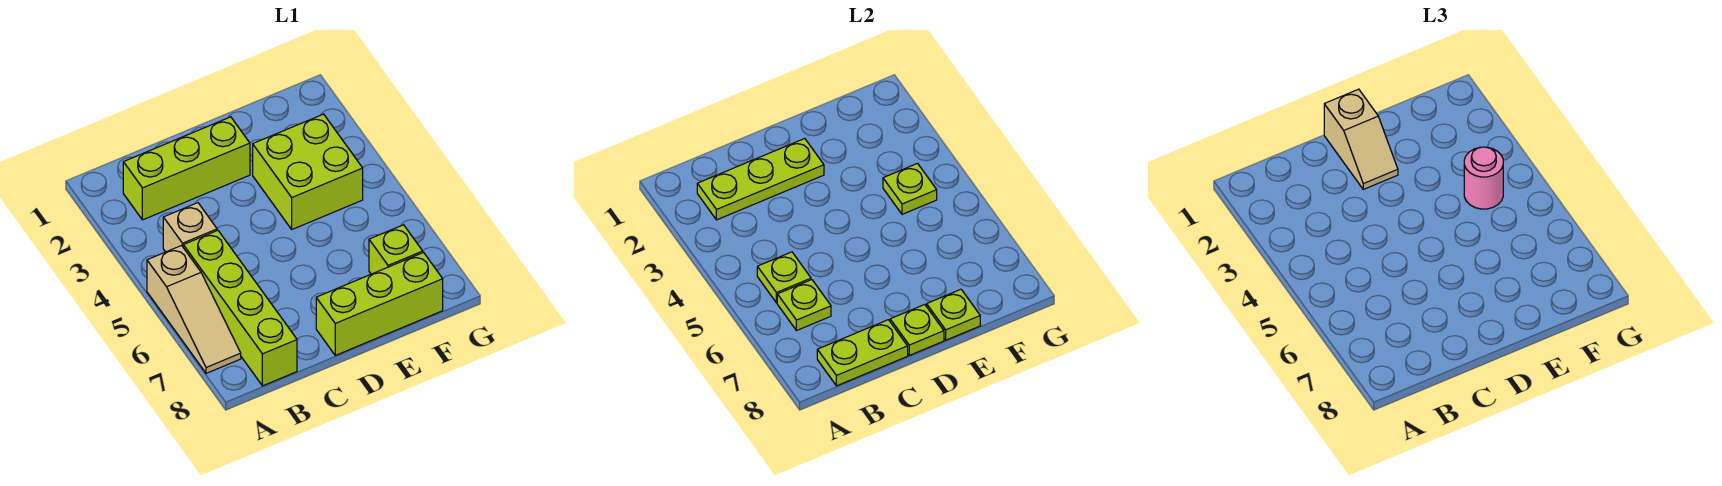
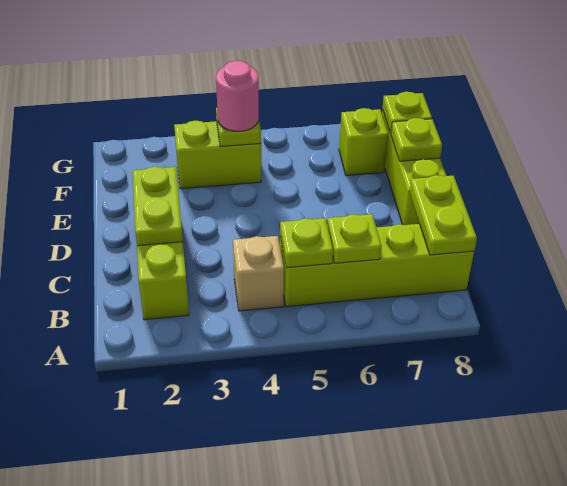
tan 1x3 slope [147,246,241,373] -> none
lime 1x3 plate [697,139,824,220] -> lime 1x2 plate [133,167,183,246]
tan 1x2 slope [1324,89,1398,189] -> none
lime 1x1 plate [890,305,944,355] -> lime 1x1 plate moved to [382,92,432,133]
lime 2x2 brick [253,114,363,229] -> lime 1x2 brick [174,121,261,189]

